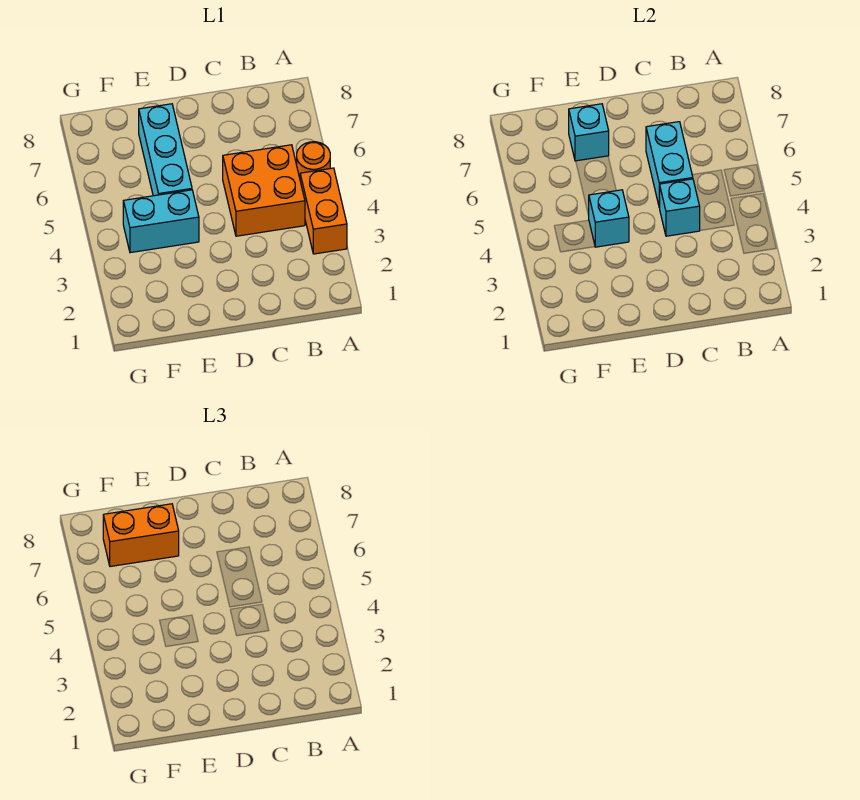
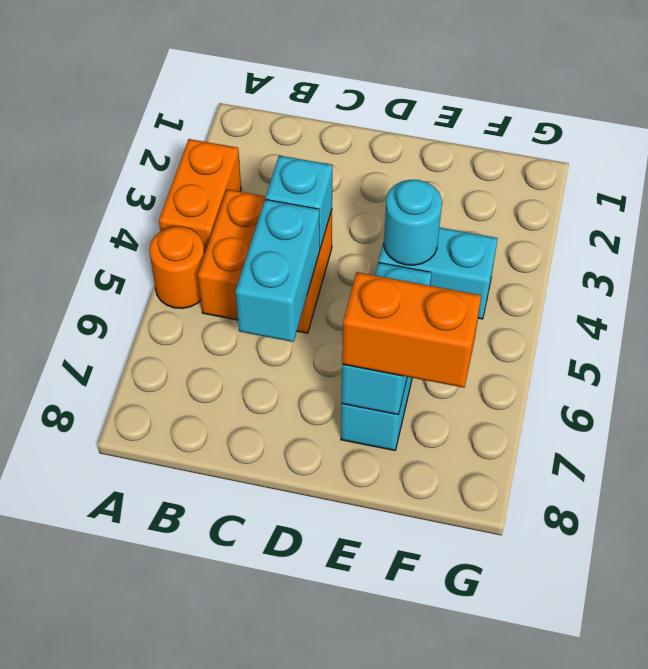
cyan 1x1 brick [589,190,629,247] -> cyan 1x1 round brick [384,180,442,265]

